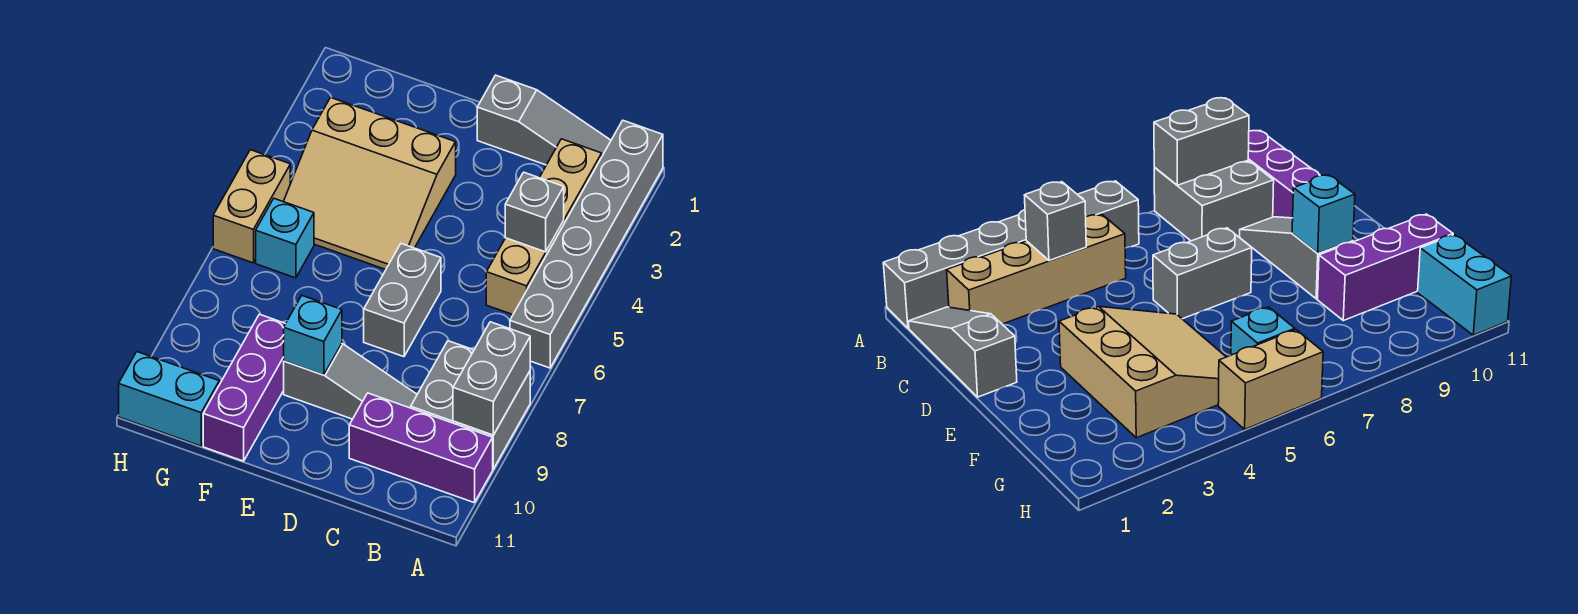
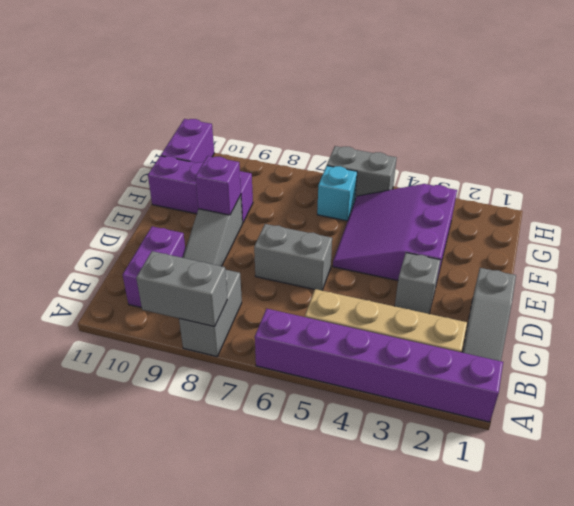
grey 1x6 brick [510,121,663,368] -> purple 1x6 brick [255,309,503,422]
grey 2x2 brick [411,341,530,469] -> grey 1x2 brick [179,270,242,357]
purple 1x3 brick [349,393,493,503] -> purple 1x2 brick [123,226,185,308]
grey 1x1 brick [505,172,564,252] -> grey 1x1 brick moved to [395,253,440,314]
tan 3x3 slope [283,98,456,270] -> purple 3x3 slope [333,184,457,284]
cyan 1x1 brick [284,296,342,375] -> purple 1x1 brick [195,156,241,215]
cyan 1x2 brick [119,352,219,446] -> purple 1x2 brick [161,119,214,163]
tan 1x2 brick [213,150,290,263] -> grey 1x2 brick [327,146,397,200]

